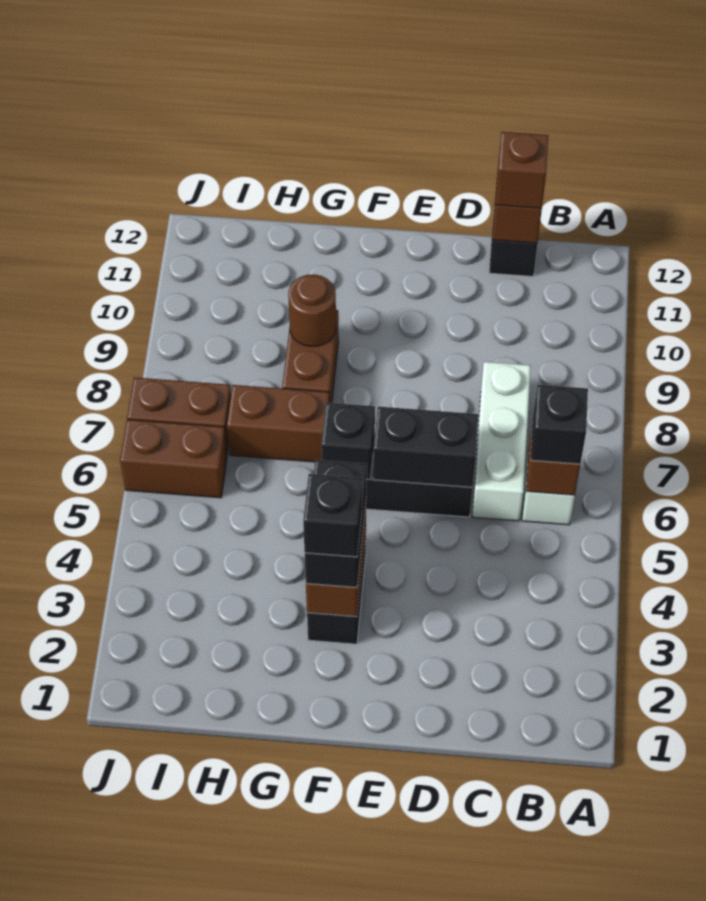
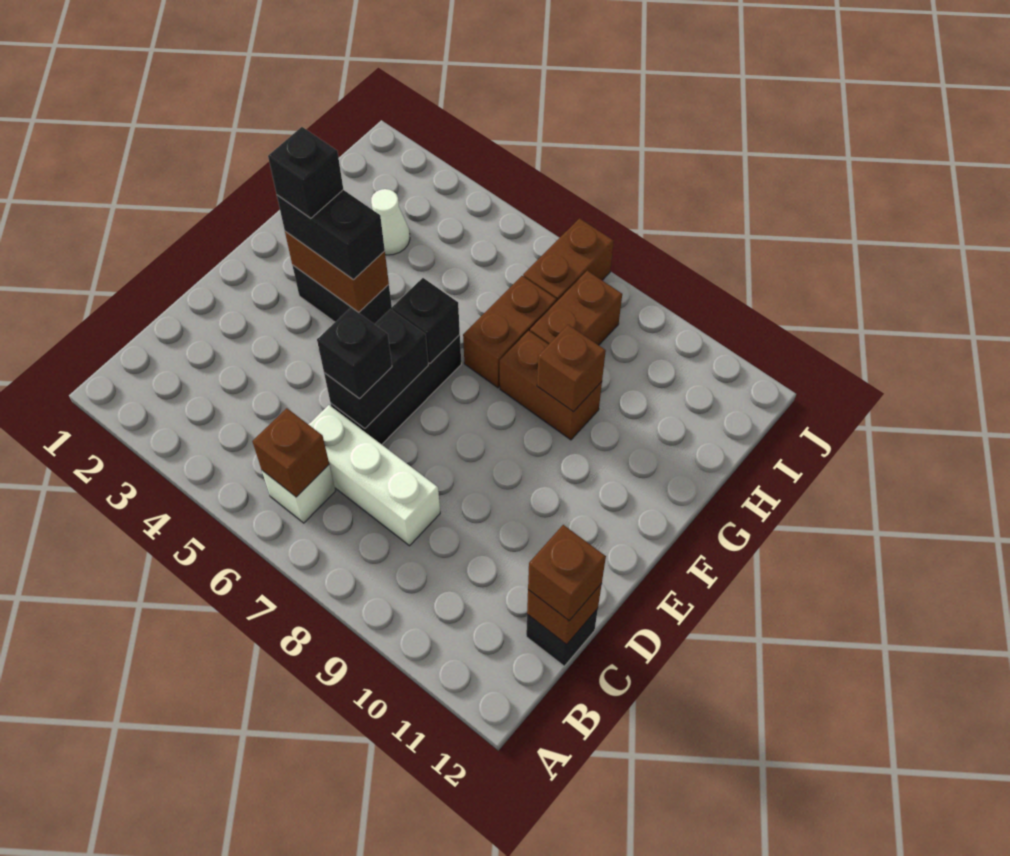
black 1x1 brick [531,385,588,464] -> black 1x1 brick moved to [317,308,392,399]
brown 1x1 round brick [288,274,336,347] -> brown 1x1 brick [537,325,606,411]
none -> white 1x1 cone [371,189,410,255]
brown 1x2 brick [120,420,227,498] -> brown 1x2 brick moved to [530,271,622,345]

